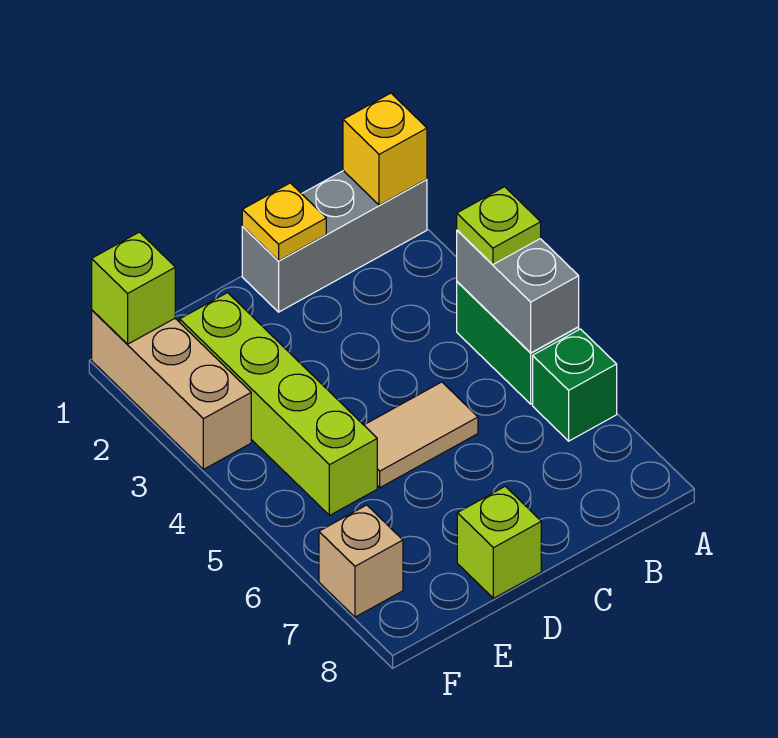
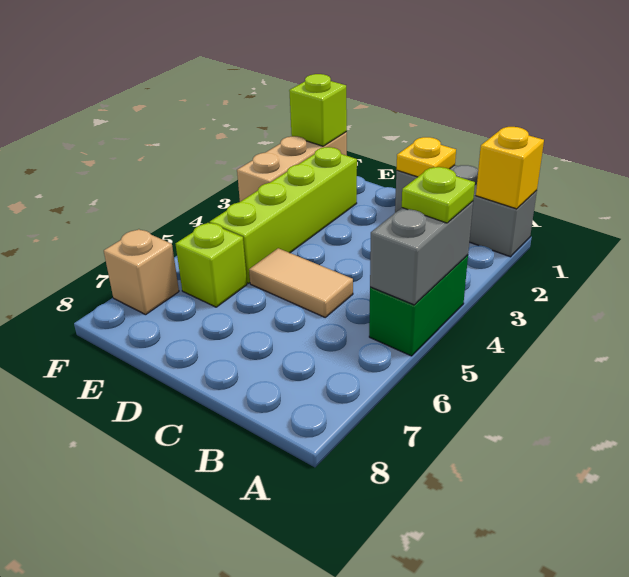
green 1x1 brick [533,329,617,441] -> none
lime 1x1 brick [457,486,541,598] -> lime 1x1 brick moved to [176,223,247,307]

